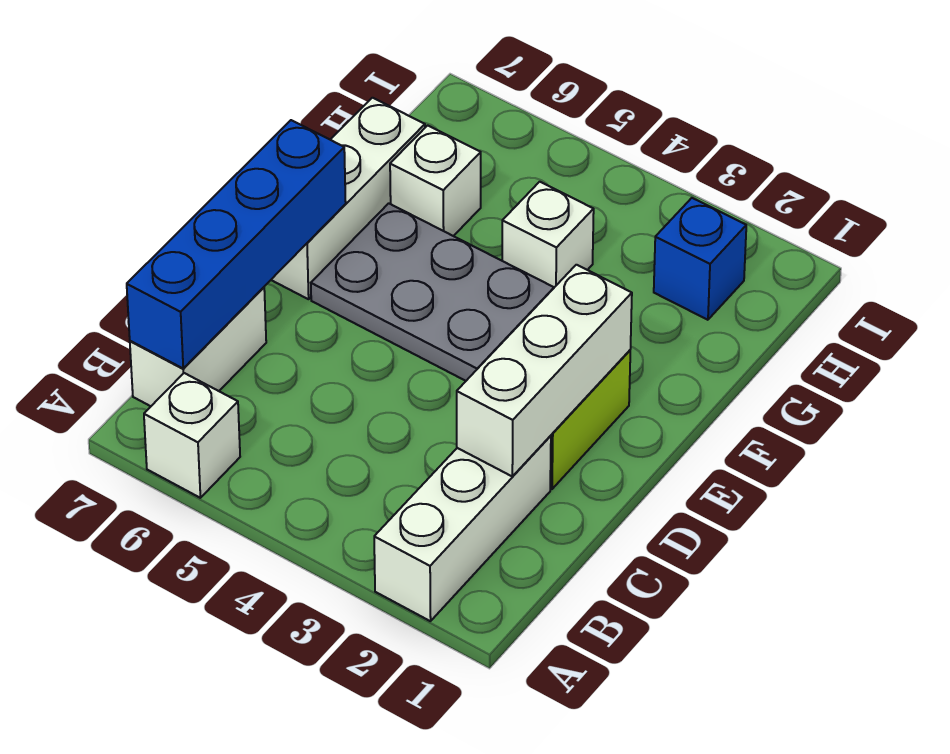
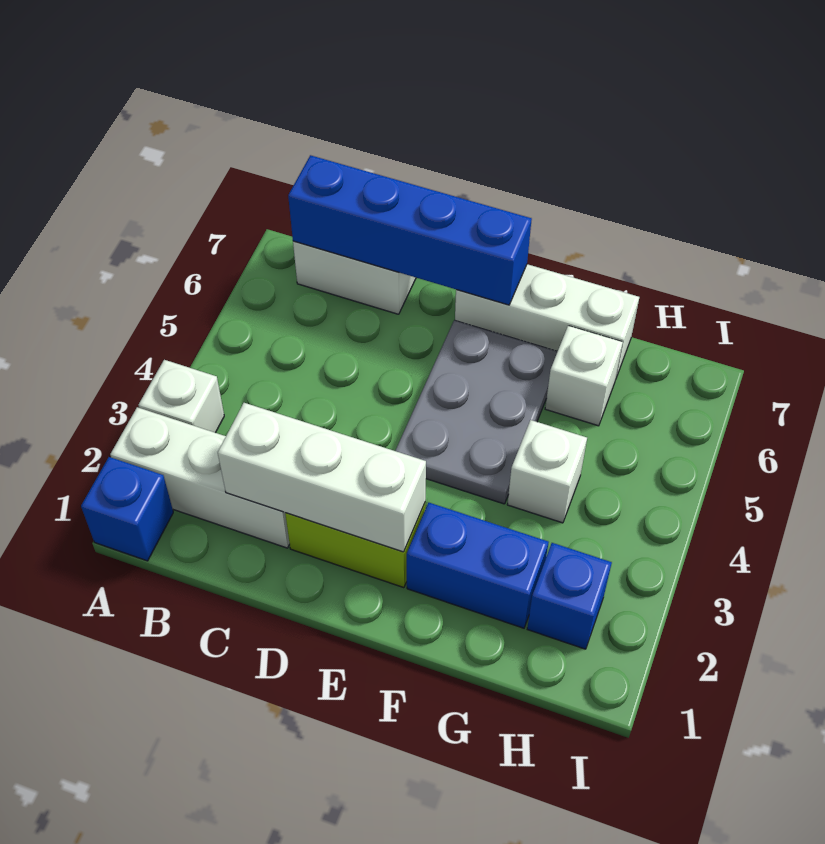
none -> blue 1x1 brick [81,457,173,561]
white 1x1 brick [144,373,240,498] -> white 1x1 brick moved to [138,360,224,433]
none -> blue 1x2 brick [407,503,549,628]

